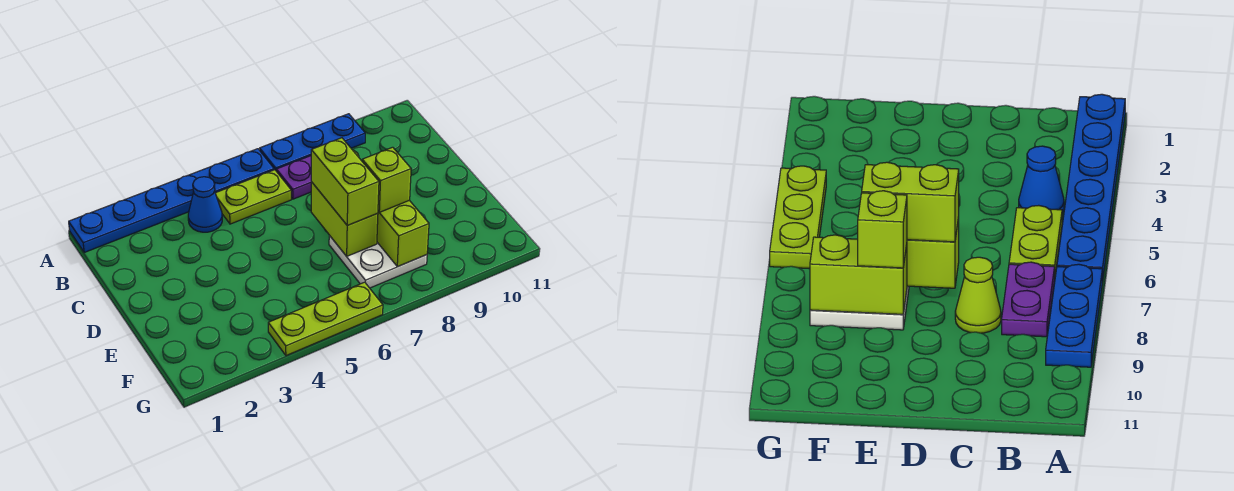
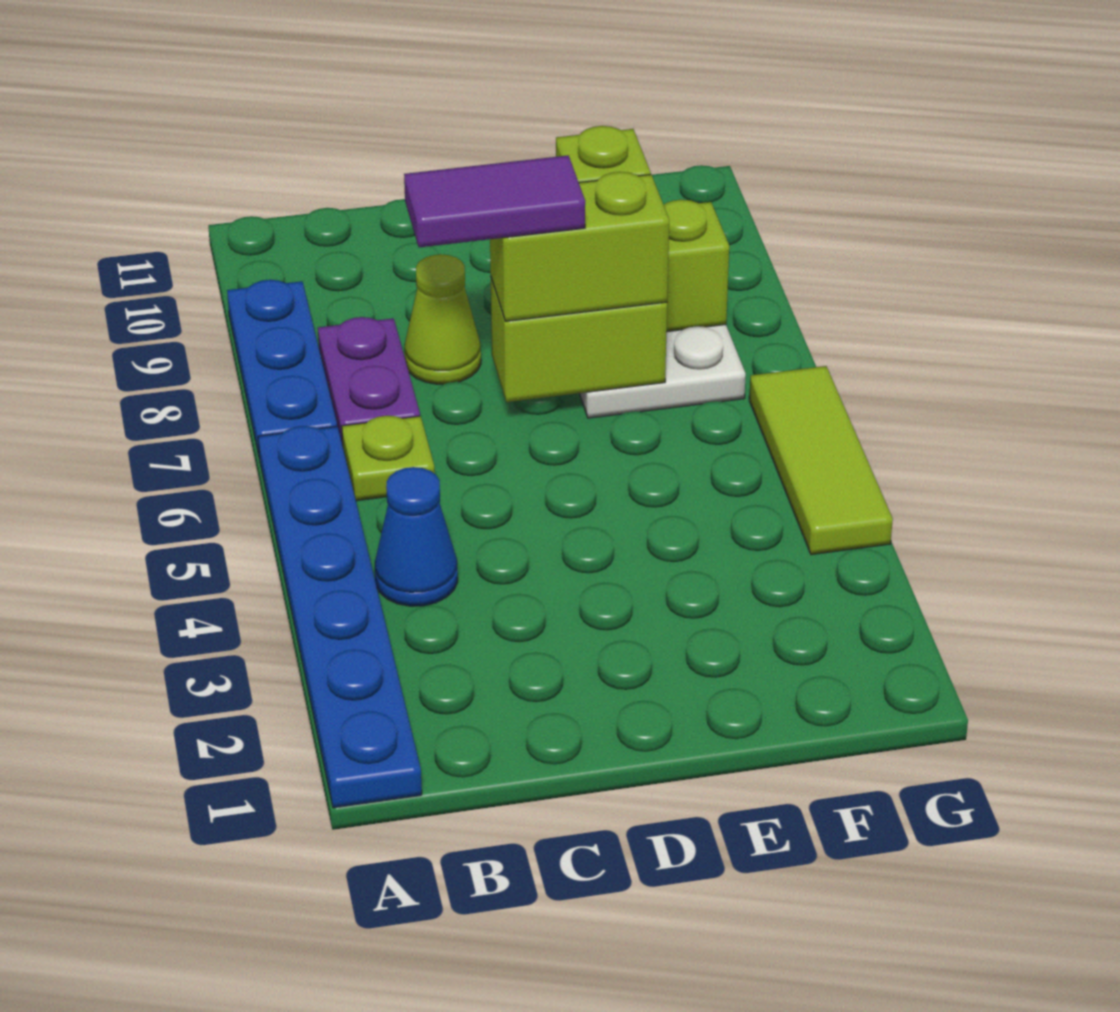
lime 1x2 plate [215,170,291,224] -> lime 1x1 plate [342,416,434,501]
none -> purple 1x2 tile [404,155,585,247]
lime 1x3 plate [268,282,383,356] -> lime 1x3 tile [749,366,893,555]

